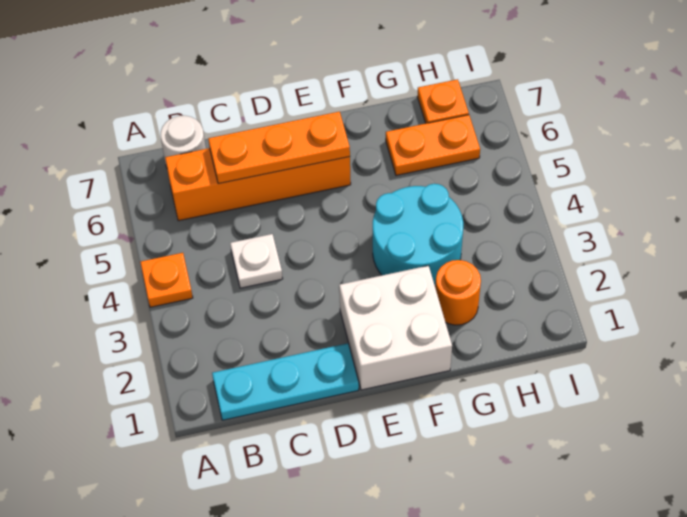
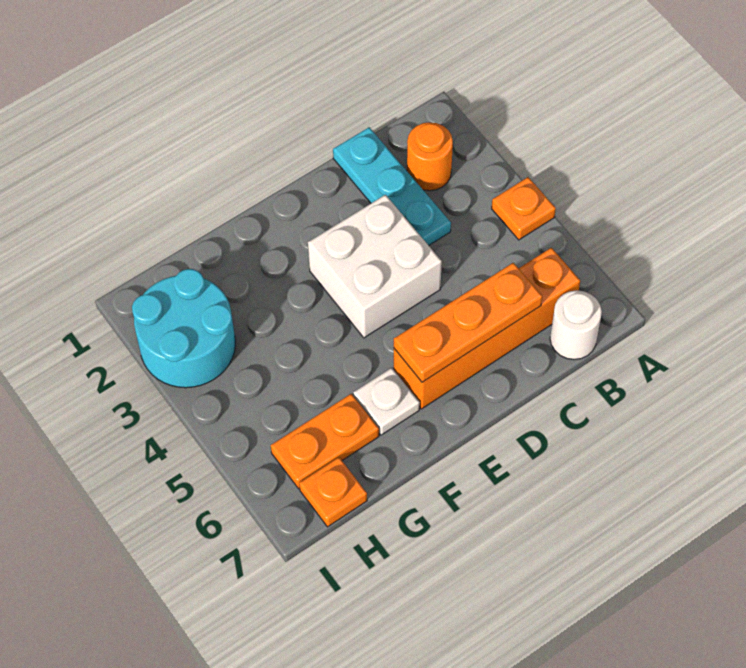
cyan 1x3 plate [212,343,359,420] -> cyan 1x3 plate turned to [333,127,451,245]
white 1x1 plate [230,234,283,288] -> white 1x1 plate moved to [353,368,420,435]
white 2x2 brick [339,266,452,390] -> white 2x2 brick moved to [308,195,442,338]
cyan 2x2 round brick [373,184,463,285] -> cyan 2x2 round brick moved to [132,269,235,388]
orange 1x1 round brick [435,260,481,325] -> orange 1x1 round brick moved to [407,122,453,191]

